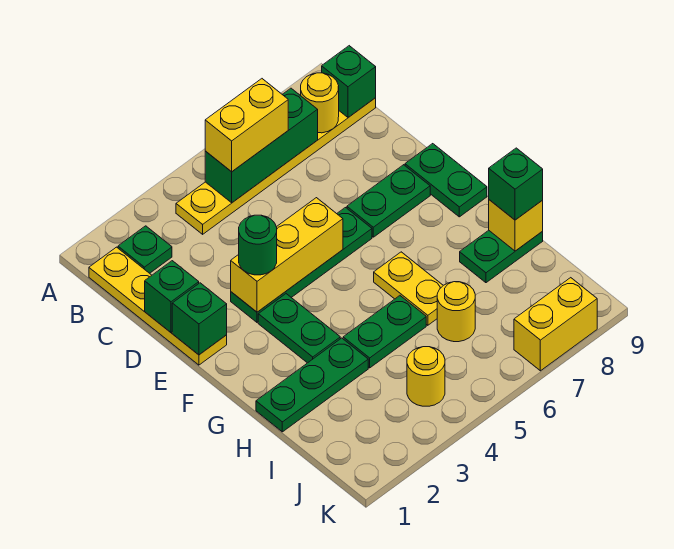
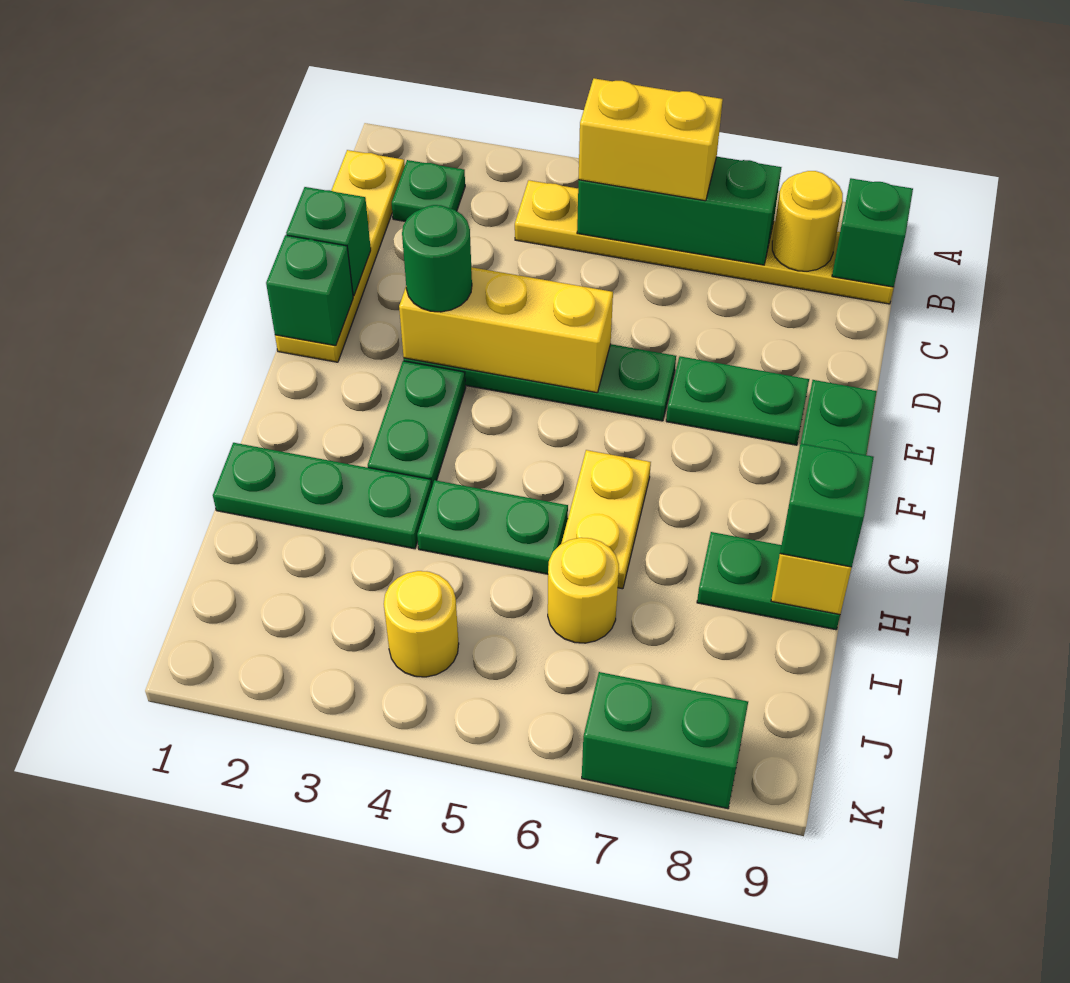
yellow 1x2 brick [514,278,597,371] -> green 1x2 brick [582,672,748,809]

